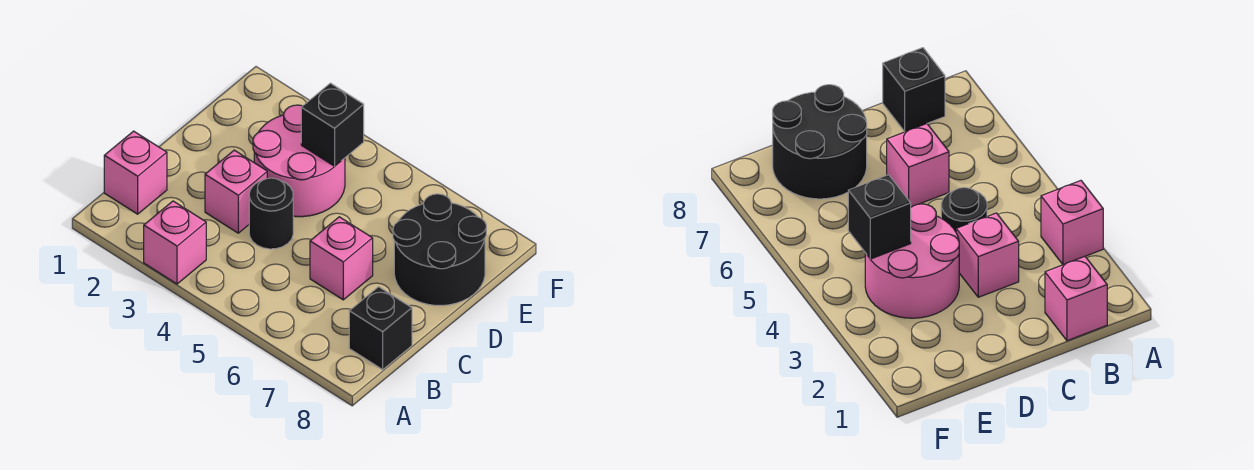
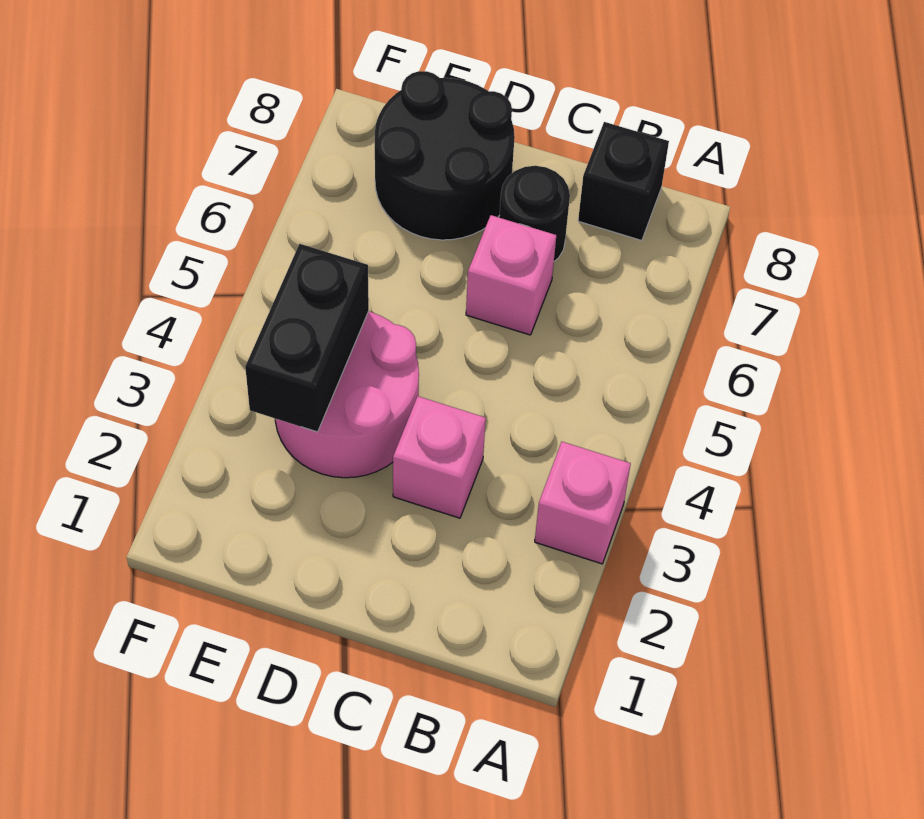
pink 1x1 brick [104,131,167,214] -> none
black 1x1 round brick [249,178,293,249] -> black 1x1 round brick moved to [499,166,570,261]
black 1x1 brick [301,83,364,166] -> black 1x2 brick [245,244,369,432]

